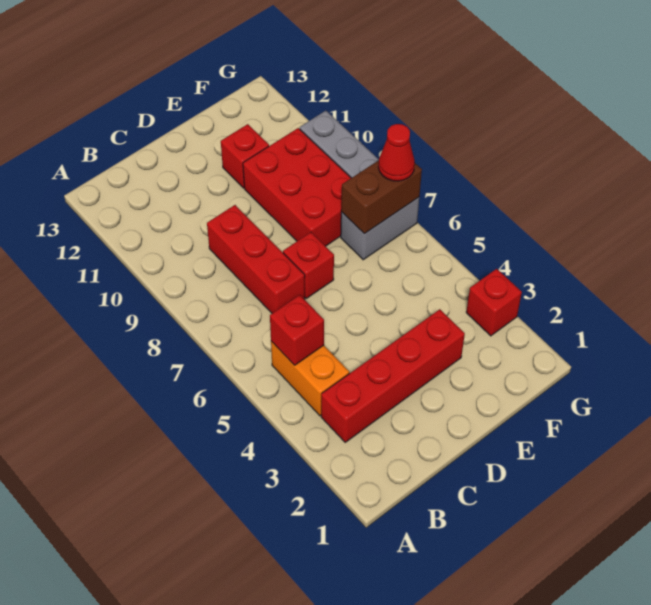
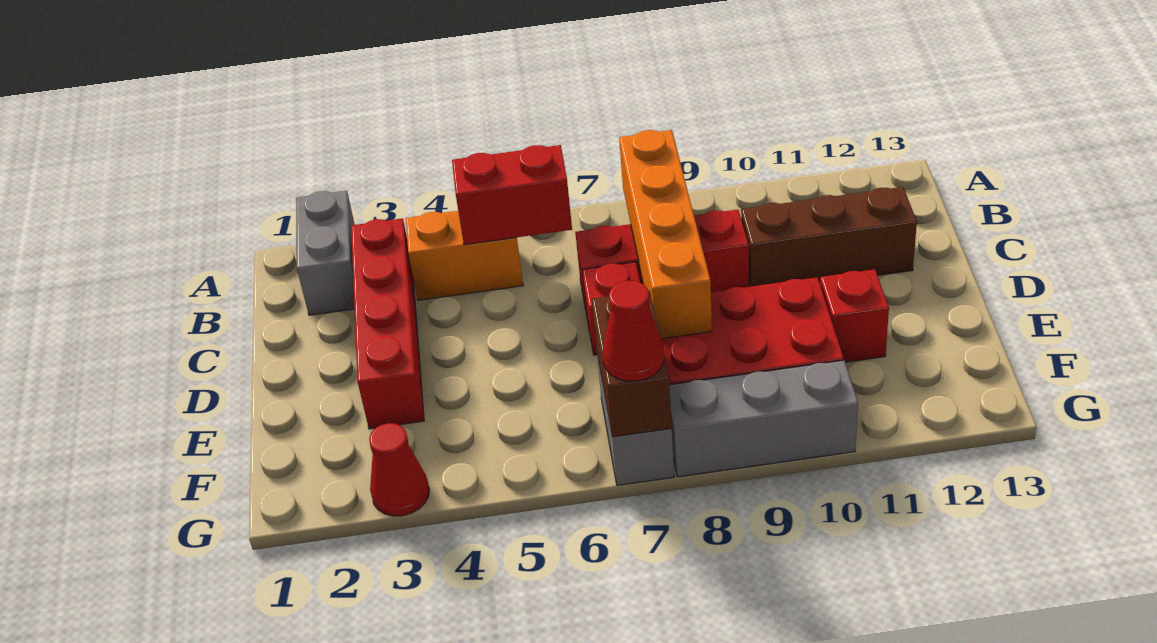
none -> grey 1x2 brick [296,191,355,315]
red 1x1 brick [270,295,324,365] -> red 1x2 brick [452,145,572,245]
none -> orange 1x4 brick [619,130,712,339]
none -> brown 1x3 brick [741,187,917,287]
red 1x1 brick [466,269,522,336] -> red 1x1 cone [369,423,429,516]

